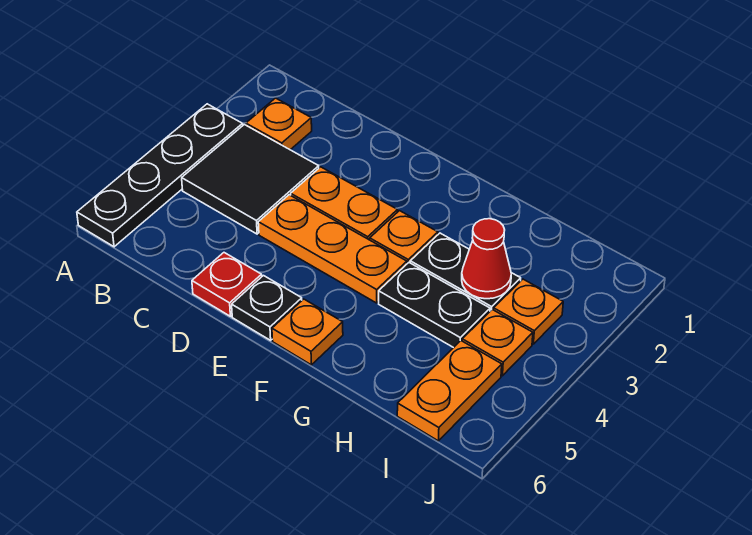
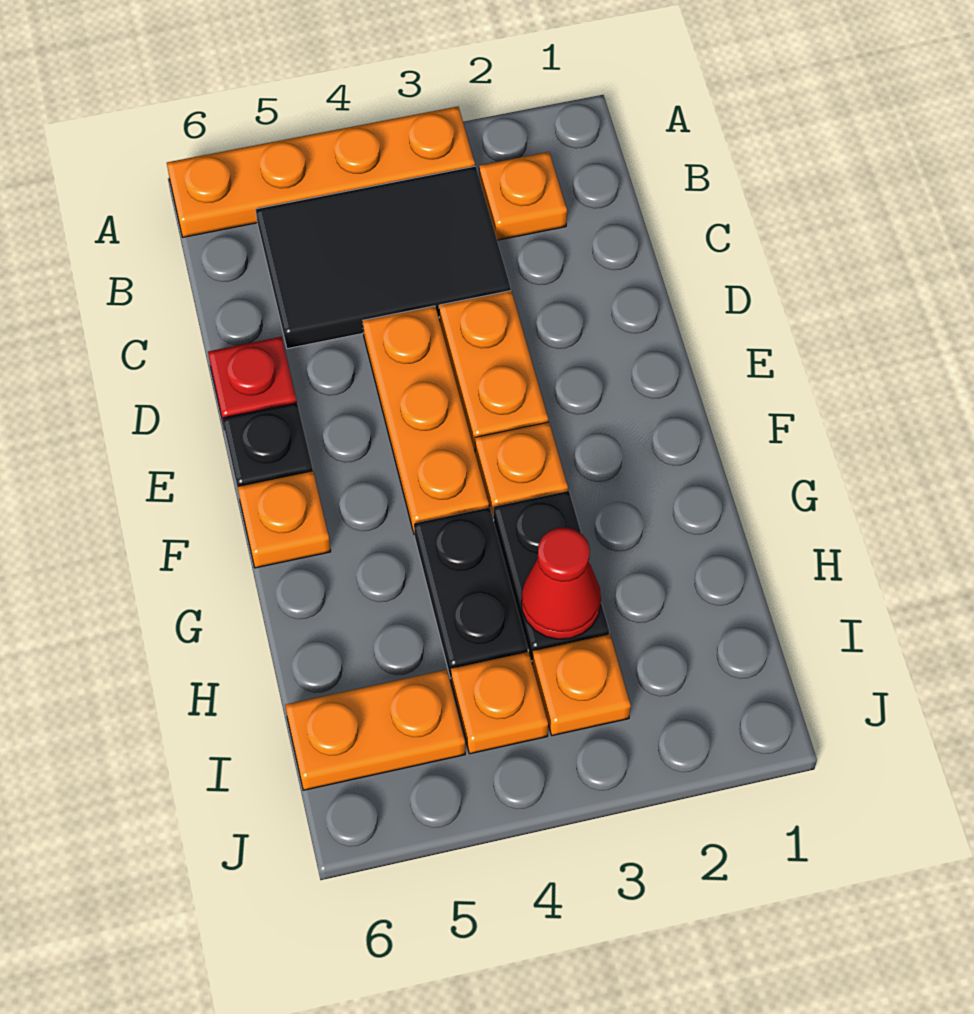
black 1x4 plate [77,104,243,247] -> orange 1x4 plate [167,107,475,237]
black 2x2 tile [182,125,319,234] -> black 2x3 tile [256,166,511,349]

